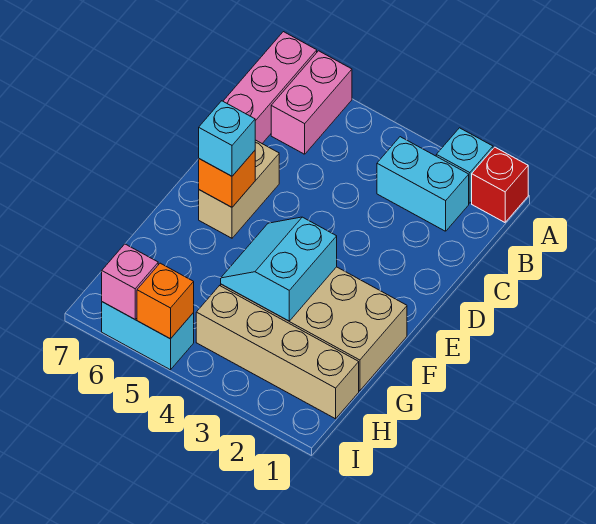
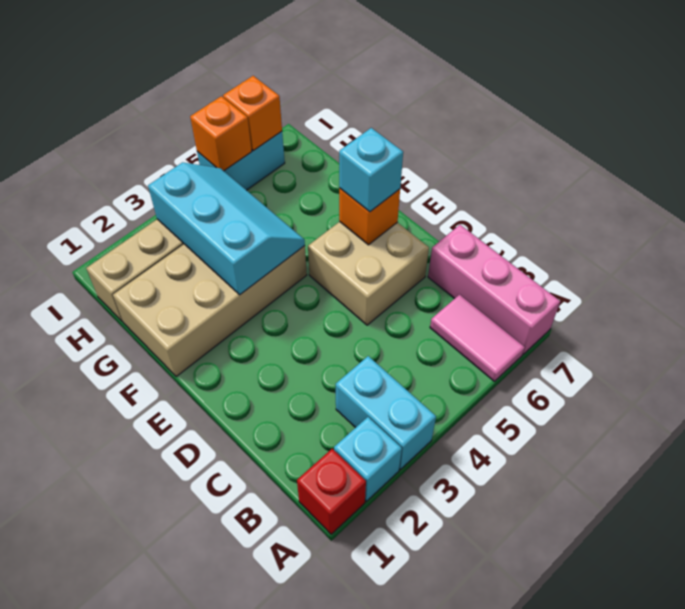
pink 1x2 brick [271,51,352,154] -> pink 1x2 tile [430,295,525,381]
cyan 1x2 brick [377,137,469,231] -> cyan 1x2 brick turned to [336,356,436,469]
tan 1x2 brick [199,140,279,238] -> tan 2x2 brick [308,222,429,325]
cyan 2x2 slope [221,217,337,321] -> cyan 2x3 slope [148,162,305,295]
pink 1x1 brick [102,244,158,319] -> orange 1x1 brick [223,76,282,151]

